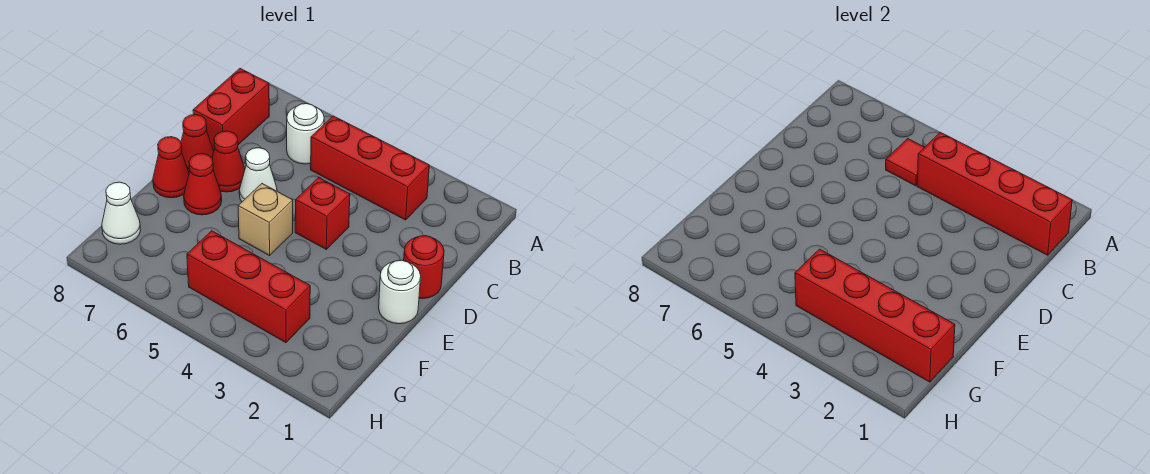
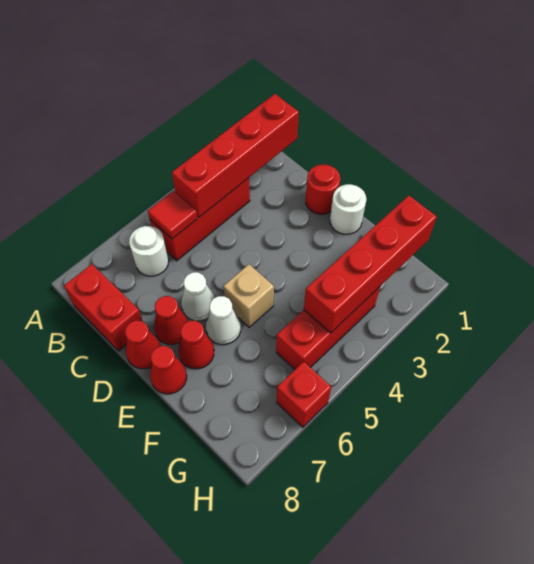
red 1x1 brick [295,178,350,249] -> red 1x1 brick moved to [277,362,331,427]
white 1x1 cone [102,182,141,244] -> white 1x1 cone moved to [206,296,241,345]

